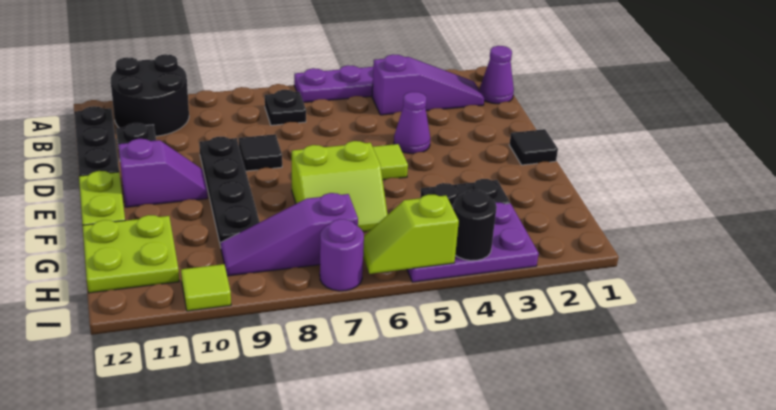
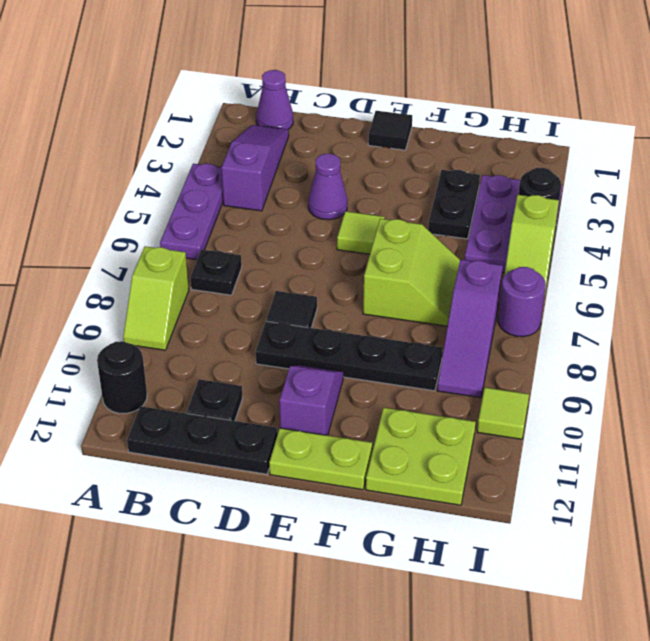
none -> lime 1x2 slope [123,246,189,350]
black 2x2 round brick [111,54,189,136] -> black 1x1 round brick [97,341,147,413]

